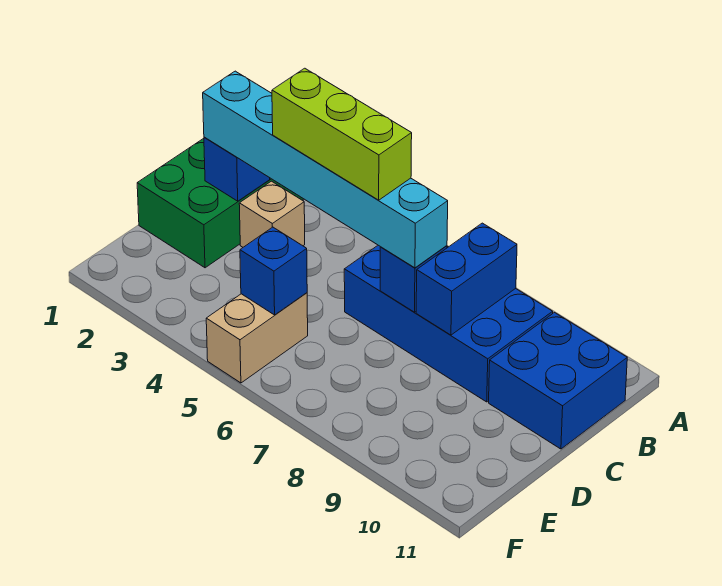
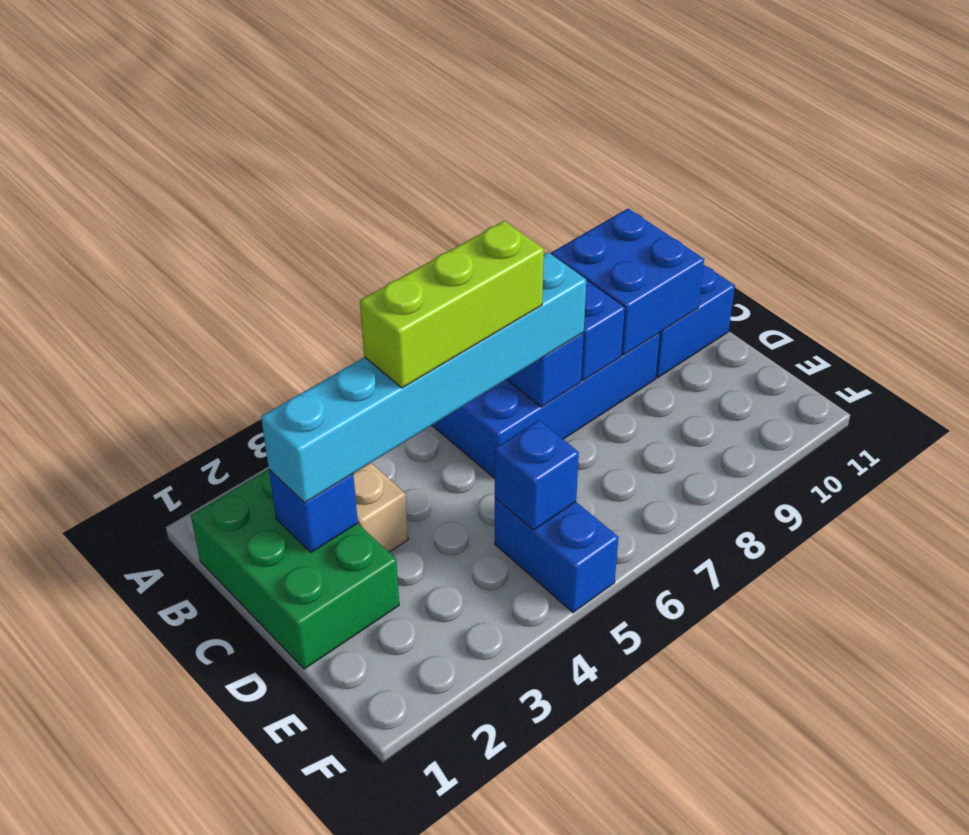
none -> blue 2x2 brick [551,209,704,355]
tan 1x2 brick [206,293,308,383] -> blue 1x2 brick [495,498,619,613]

